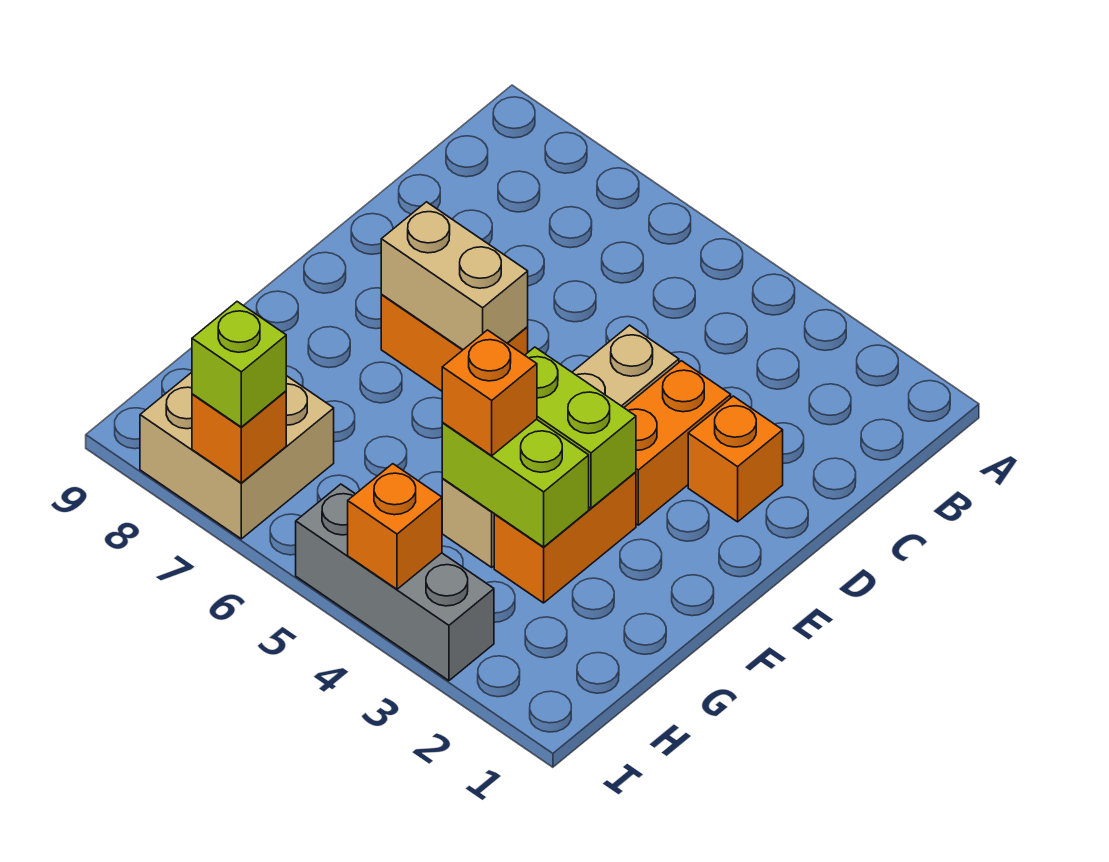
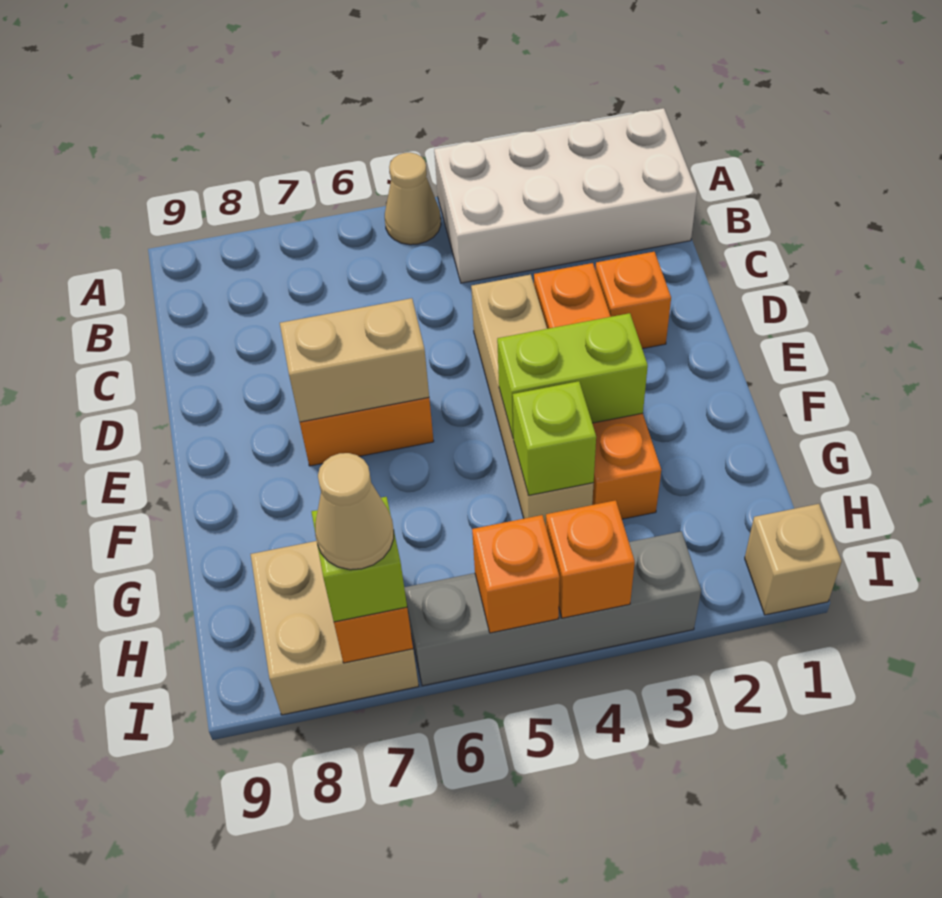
none -> white 2x4 brick [434,108,697,283]
none -> tan 1x1 cone [385,153,441,245]
lime 1x2 brick [442,419,589,547] -> lime 1x1 brick [513,381,596,495]
orange 1x1 brick [442,330,537,456] -> orange 1x1 brick moved to [472,515,560,633]
none -> tan 1x1 brick [745,504,842,615]
grey 1x3 brick [296,484,494,681] -> grey 1x4 brick [404,531,701,686]
none -> tan 1x1 cone [315,453,394,570]

